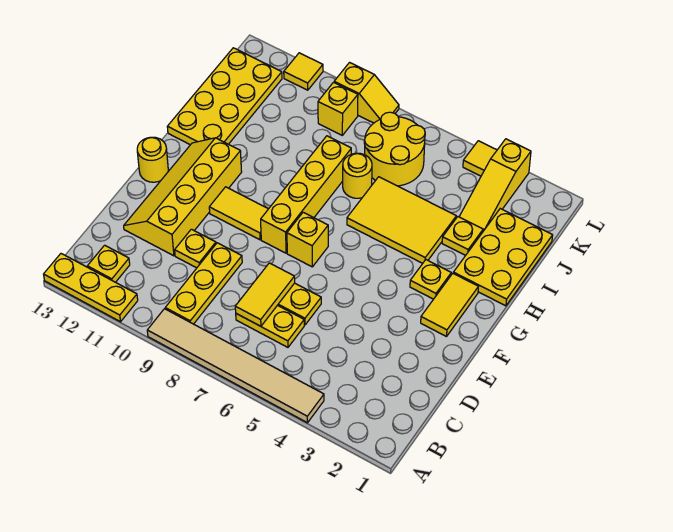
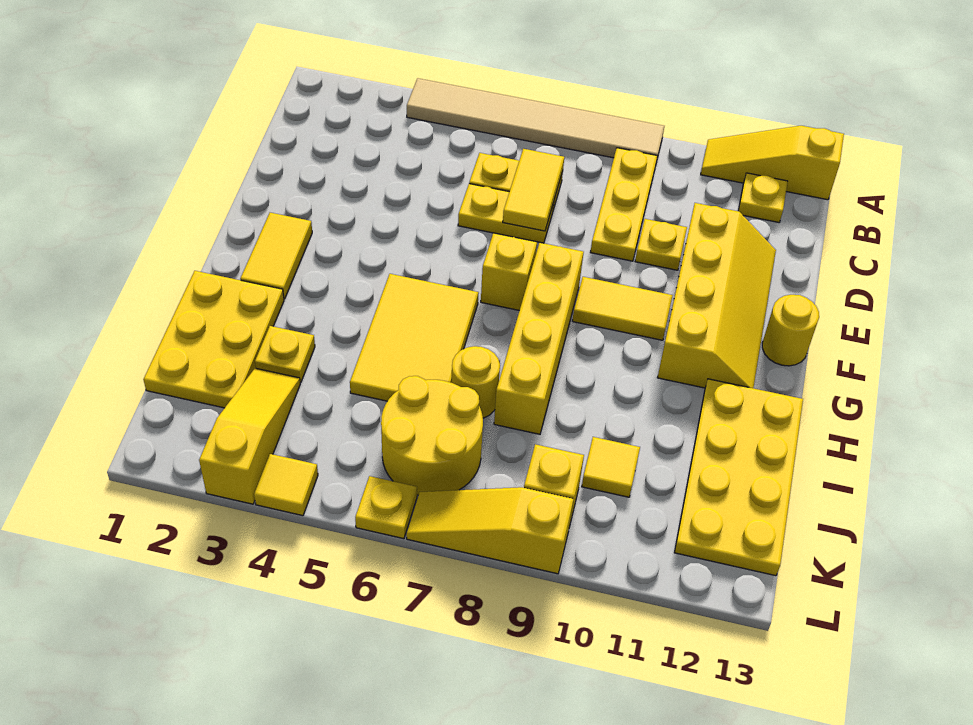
yellow 1x3 plate [44,254,138,322] -> yellow 1x3 slope [701,126,844,200]
yellow 1x1 plate [410,260,451,299] -> yellow 1x1 plate moved to [355,476,417,539]
yellow 2x3 tile [347,177,456,263] -> yellow 2x3 tile turned to [350,274,479,401]
yellow 1x2 slope [334,63,399,123] -> yellow 1x3 slope [406,487,574,574]
yellow 1x1 tile [284,53,323,90] -> yellow 1x1 tile moved to [582,437,640,497]

